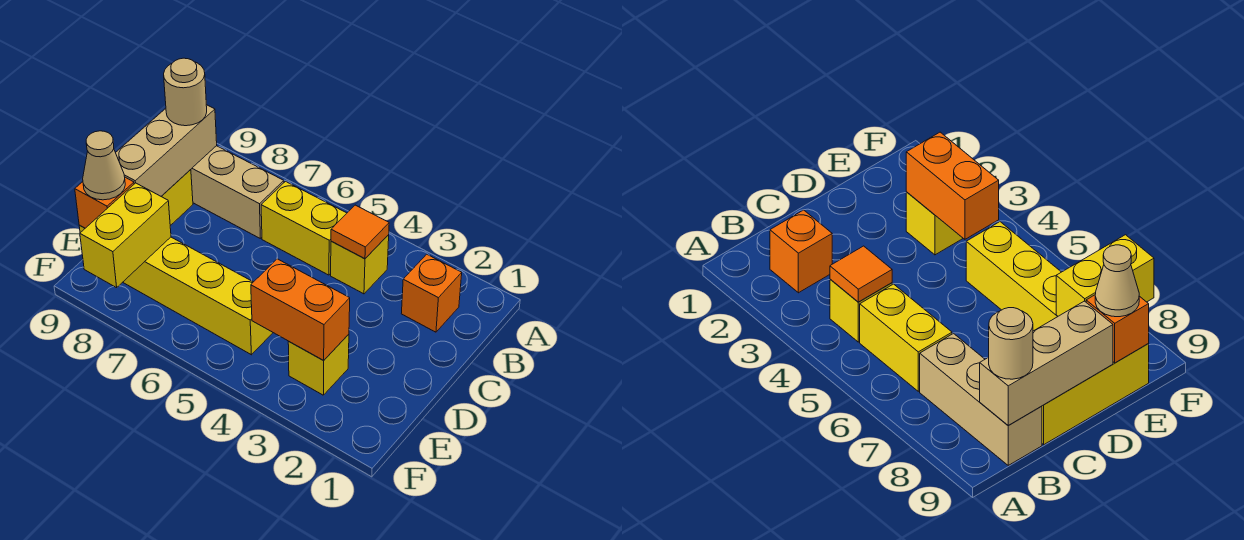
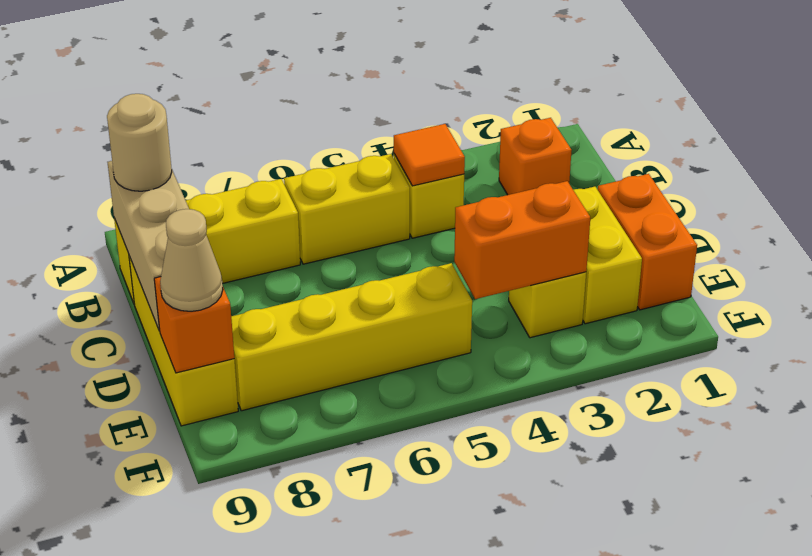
tan 1x3 brick [191,146,284,238] -> yellow 1x3 brick [114,179,300,303]
none -> orange 1x2 brick [598,174,697,310]
yellow 1x2 brick [80,183,171,288] -> yellow 1x2 brick moved to [574,187,642,324]

